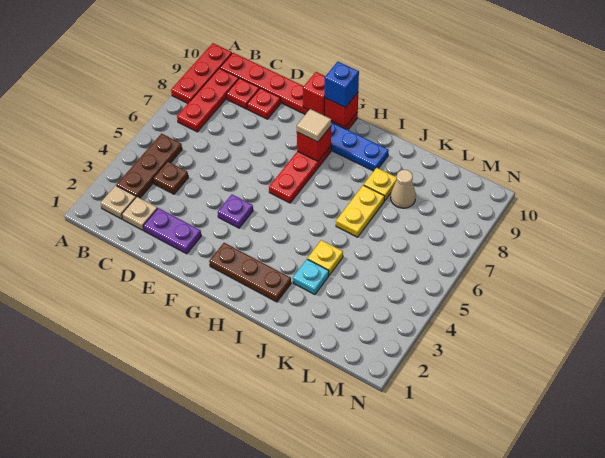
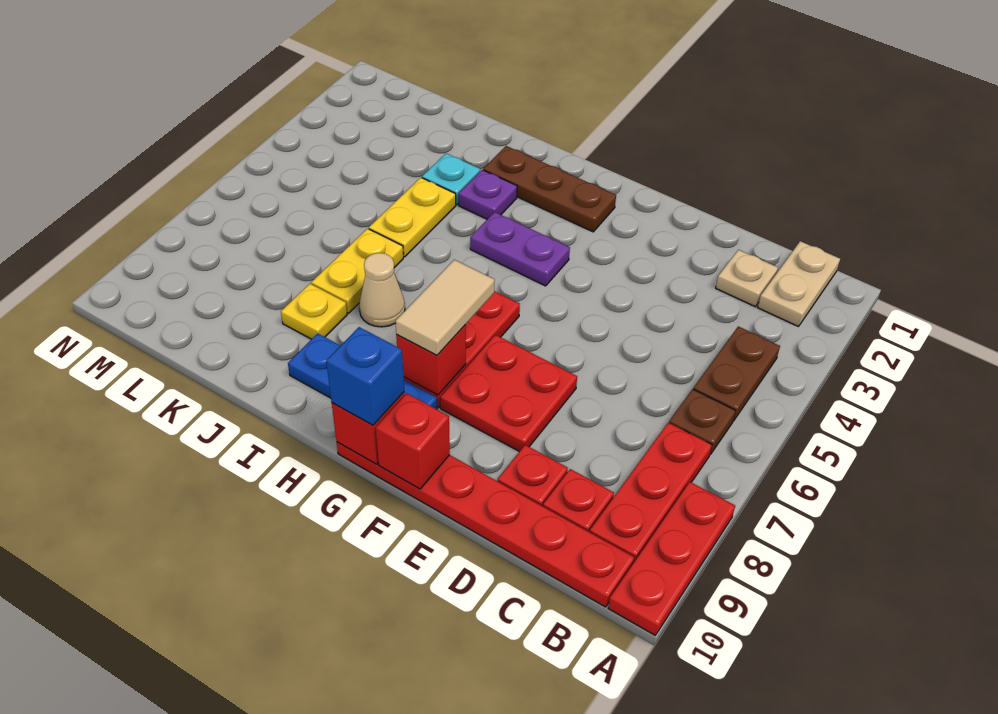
tan 1x1 plate [101,186,136,219] -> tan 1x2 plate [758,241,840,327]
brown 1x3 plate [116,134,182,198] -> brown 1x2 plate [693,326,780,421]
brown 1x1 plate [153,161,188,194] -> brown 1x1 plate moved to [669,389,736,455]
purple 1x2 plate [143,208,201,254] -> purple 1x2 plate moved to [470,212,570,286]
none -> red 2x2 plate [440,335,577,452]
purple 1x1 plate [218,195,253,228] -> purple 1x1 plate moved to [458,170,517,219]
tan 1x1 tile [297,109,331,142] -> tan 1x2 tile [395,260,495,355]
yellow 1x1 plate [307,240,343,275] -> yellow 1x2 plate [369,178,456,257]
tan 1x1 cone [391,170,416,208] -> tan 1x1 cone moved to [359,253,405,327]

